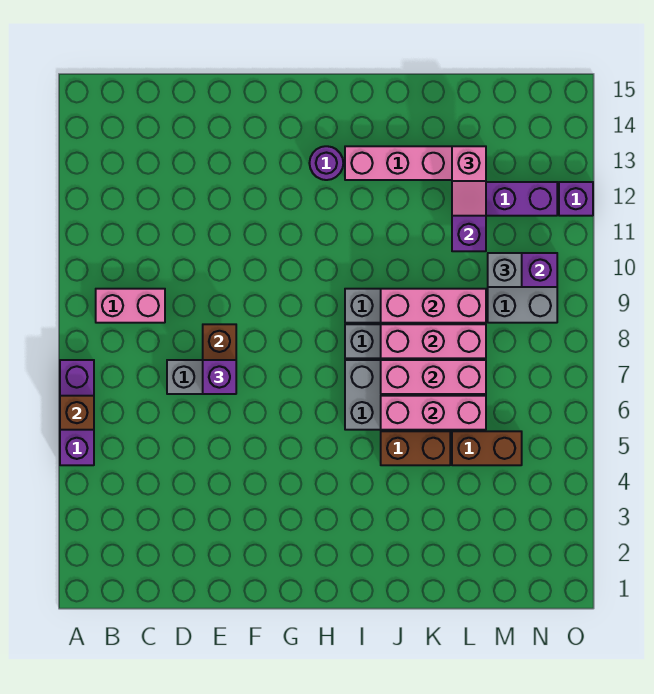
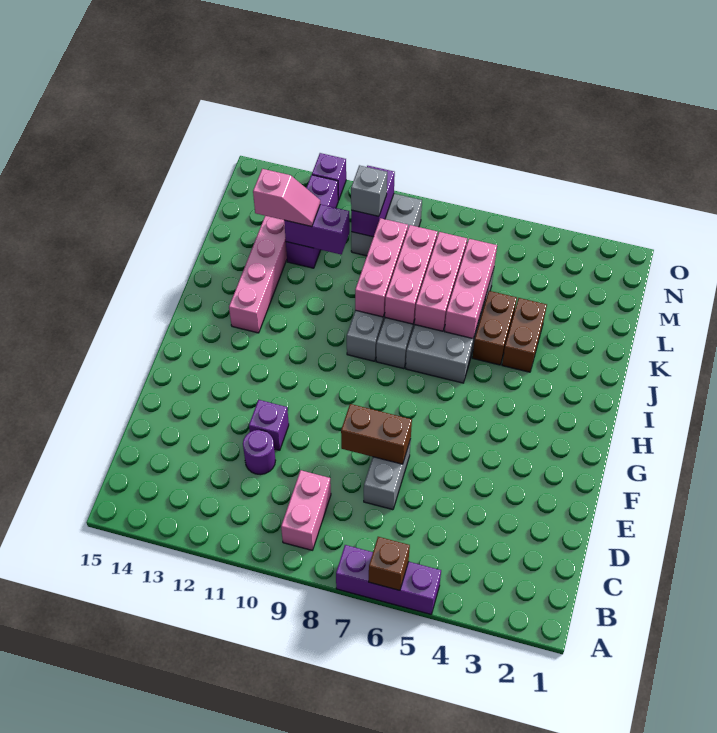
purple 1x1 brick [203,360,236,394] -> purple 1x1 brick moved to [249,400,289,450]
purple 1x1 round brick [309,146,343,180] -> purple 1x1 round brick moved to [243,430,275,475]
brown 1x2 brick [452,431,522,465] -> brown 1x2 brick moved to [502,298,547,372]

